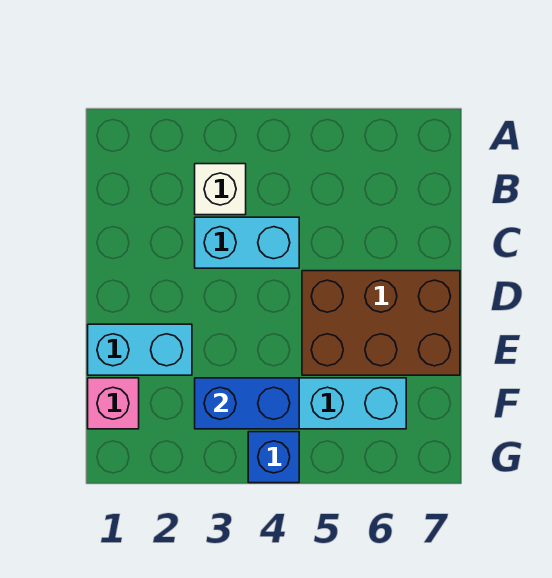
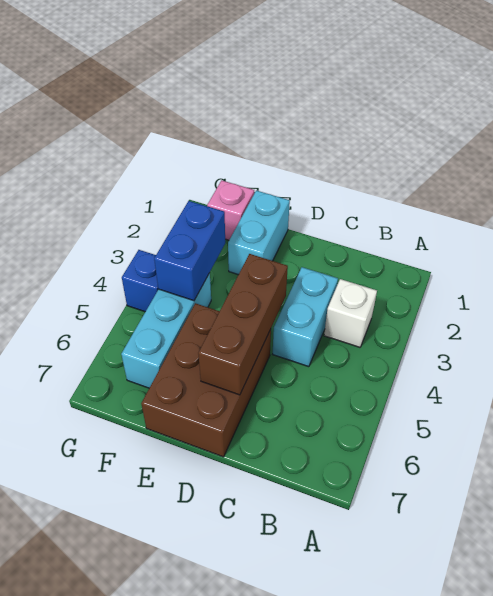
none -> brown 1x3 brick [198,254,288,395]

